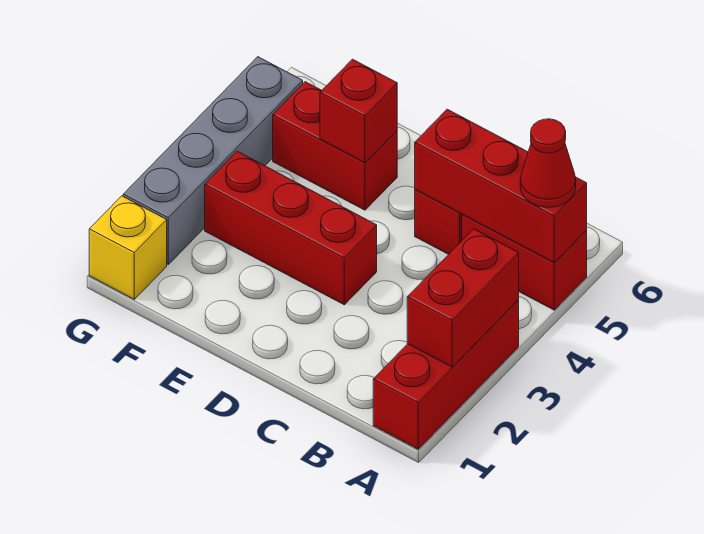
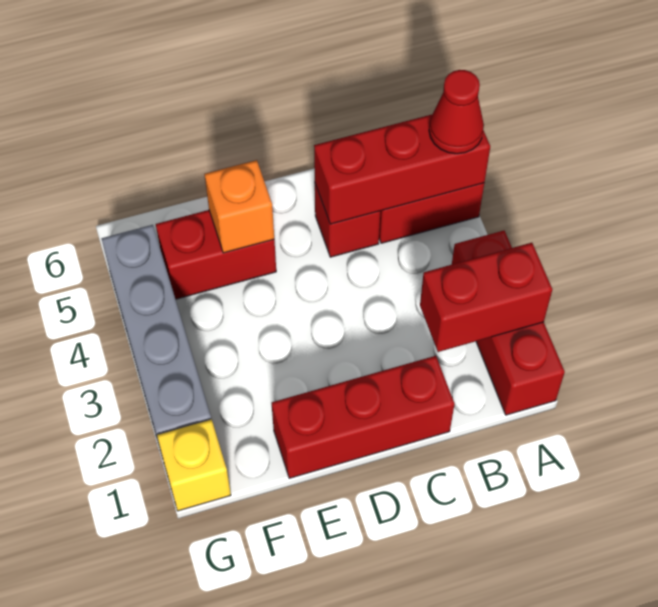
red 1x2 brick [407,229,519,367] -> red 1x2 brick turned to [420,243,552,352]
red 1x3 brick [205,151,377,305] -> red 1x3 brick moved to [272,356,455,478]
red 1x1 brick [320,59,397,163] -> orange 1x1 brick [205,160,274,253]

